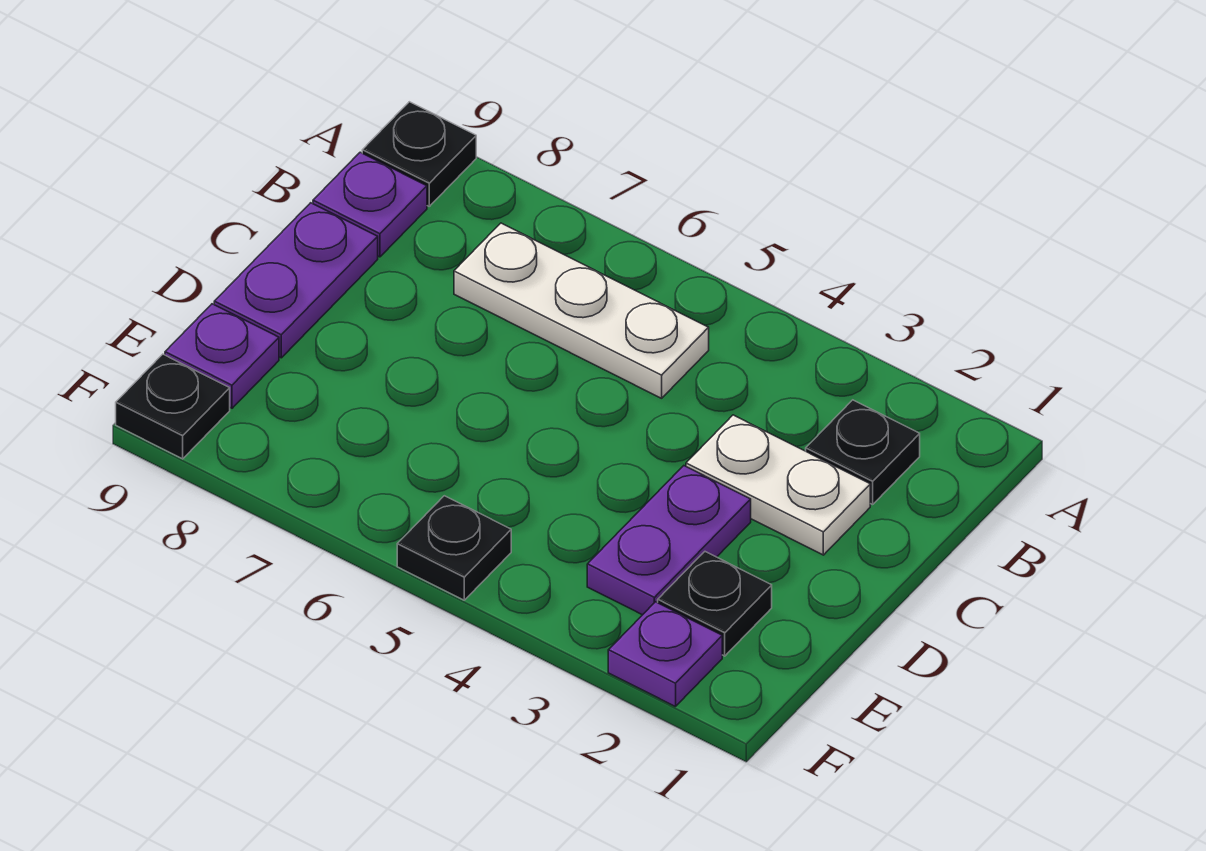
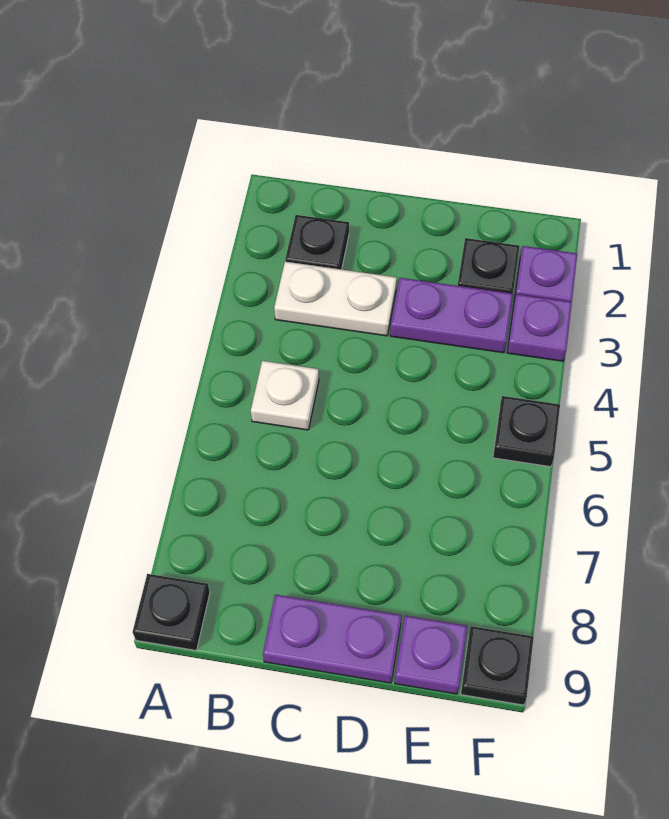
white 1x3 plate [454,223,709,398] -> white 1x1 plate [251,361,319,430]
purple 1x1 plate [313,152,427,257] -> purple 1x1 plate moved to [507,294,572,361]
white 1x2 plate [686,415,870,555] -> white 1x2 plate turned to [274,262,397,336]

